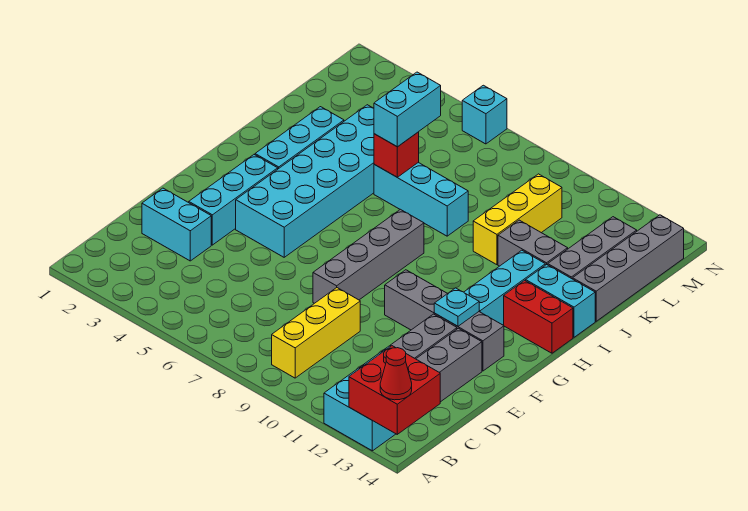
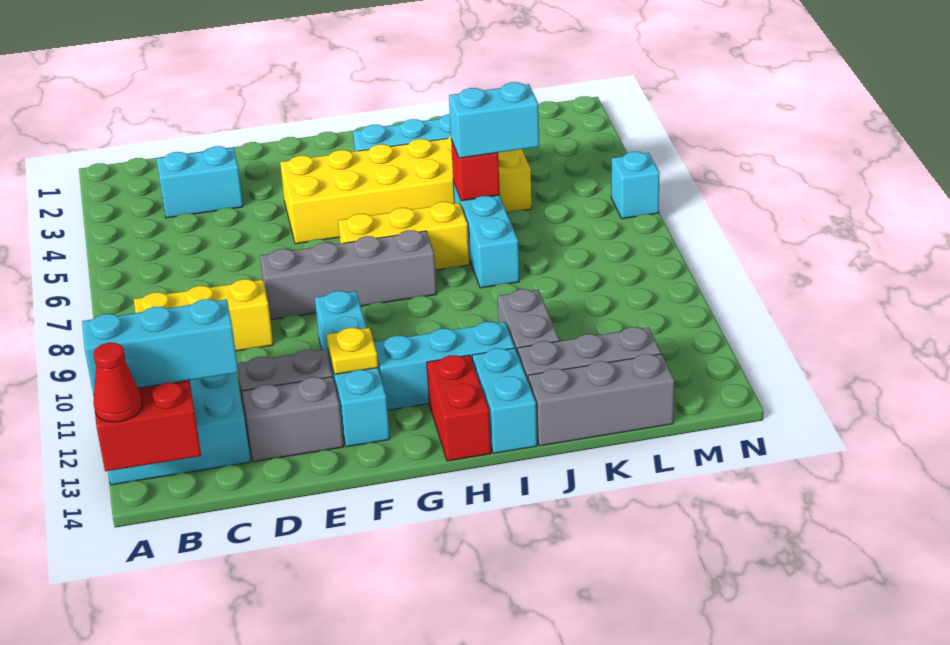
cyan 1x2 brick [142,188,211,261] -> cyan 1x2 brick turned to [157,146,243,218]
cyan 1x3 brick [189,155,278,245] -> cyan 1x3 brick moved to [82,299,238,395]
cyan 2x6 brick [236,105,374,257] -> yellow 2x6 brick [280,136,531,244]
grey 1x4 brick [385,270,504,371] -> cyan 1x4 brick [315,291,390,447]
cyan 1x1 plate [434,288,479,326] -> yellow 1x1 plate [327,328,378,375]
yellow 1x3 brick [473,174,562,265] -> yellow 1x3 brick moved to [338,202,469,270]
grey 1x4 brick [573,215,684,321] -> grey 1x3 brick [528,354,674,446]

